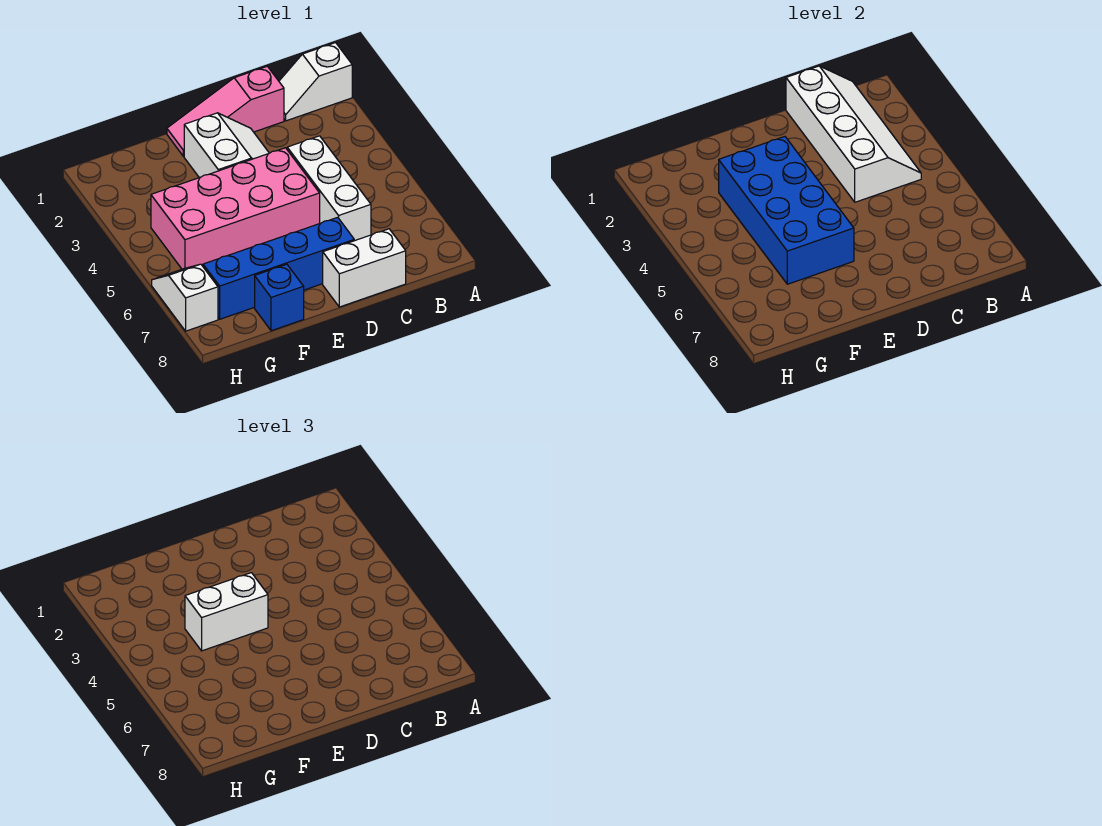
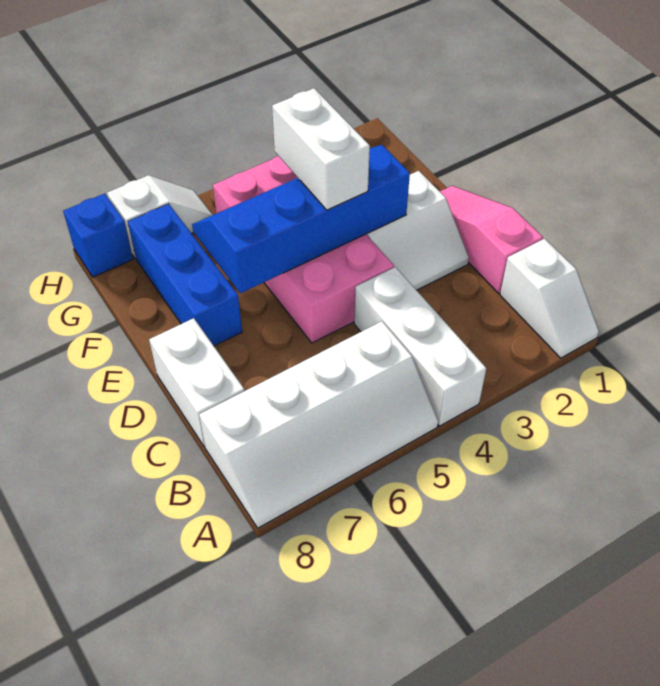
white 1x2 slope [279,43,352,121] -> white 1x2 slope turned to [500,239,599,358]
white 2x4 slope [786,66,921,202] -> white 2x4 slope moved to [199,321,438,528]
white 1x3 brick [287,136,371,241] -> white 1x3 brick turned to [354,267,486,426]
blue 1x4 brick [203,217,354,319] -> blue 1x3 brick [128,204,242,346]
blue 2x4 brick [719,137,854,284] -> blue 2x4 slope [192,145,410,293]
blue 1x1 brick [255,264,304,331] -> blue 1x1 brick moved to [63,193,133,277]

